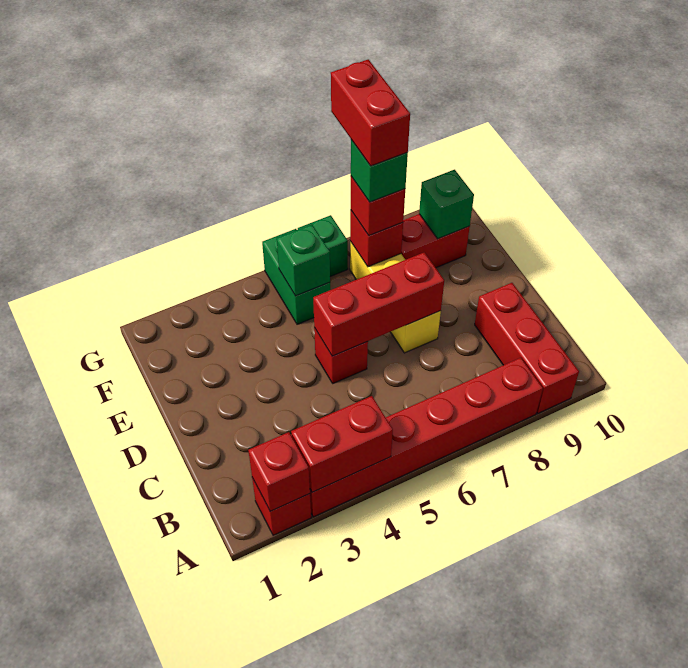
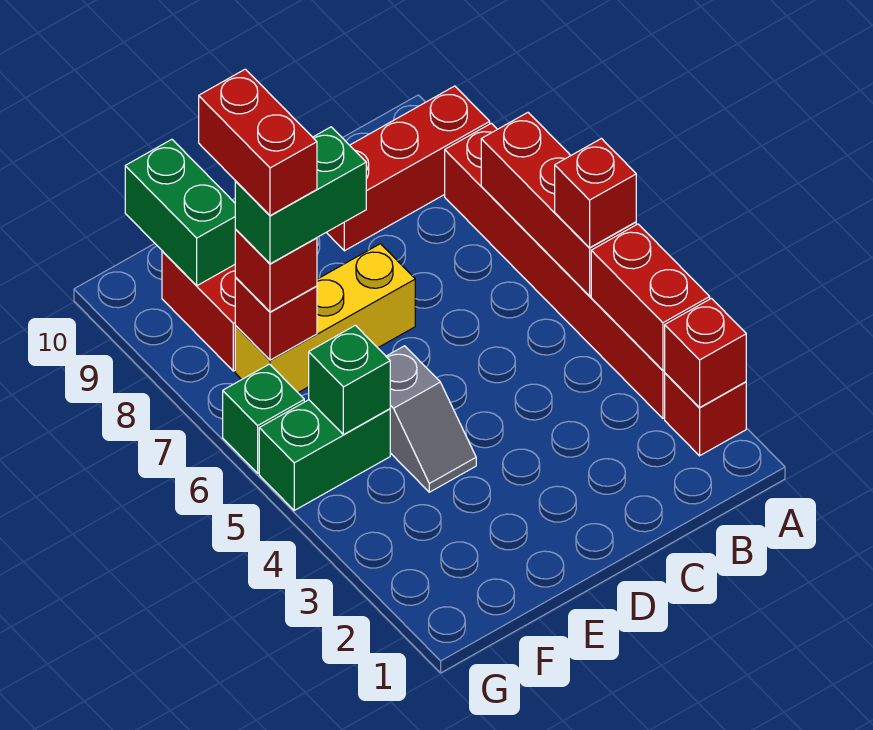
red 1x1 brick [314,328,368,383] -> red 1x1 brick moved to [555,139,636,248]
red 1x3 brick [313,252,444,356] -> red 1x3 brick moved to [481,113,636,296]
none -> grey 1x2 slope [386,346,476,492]
green 1x1 brick [351,140,408,202] -> green 1x2 brick [235,127,366,264]
red 1x2 brick [331,59,410,166] -> red 1x2 brick turned to [199,69,317,216]
green 1x1 brick [419,170,474,239] -> green 1x2 brick [125,139,235,286]

